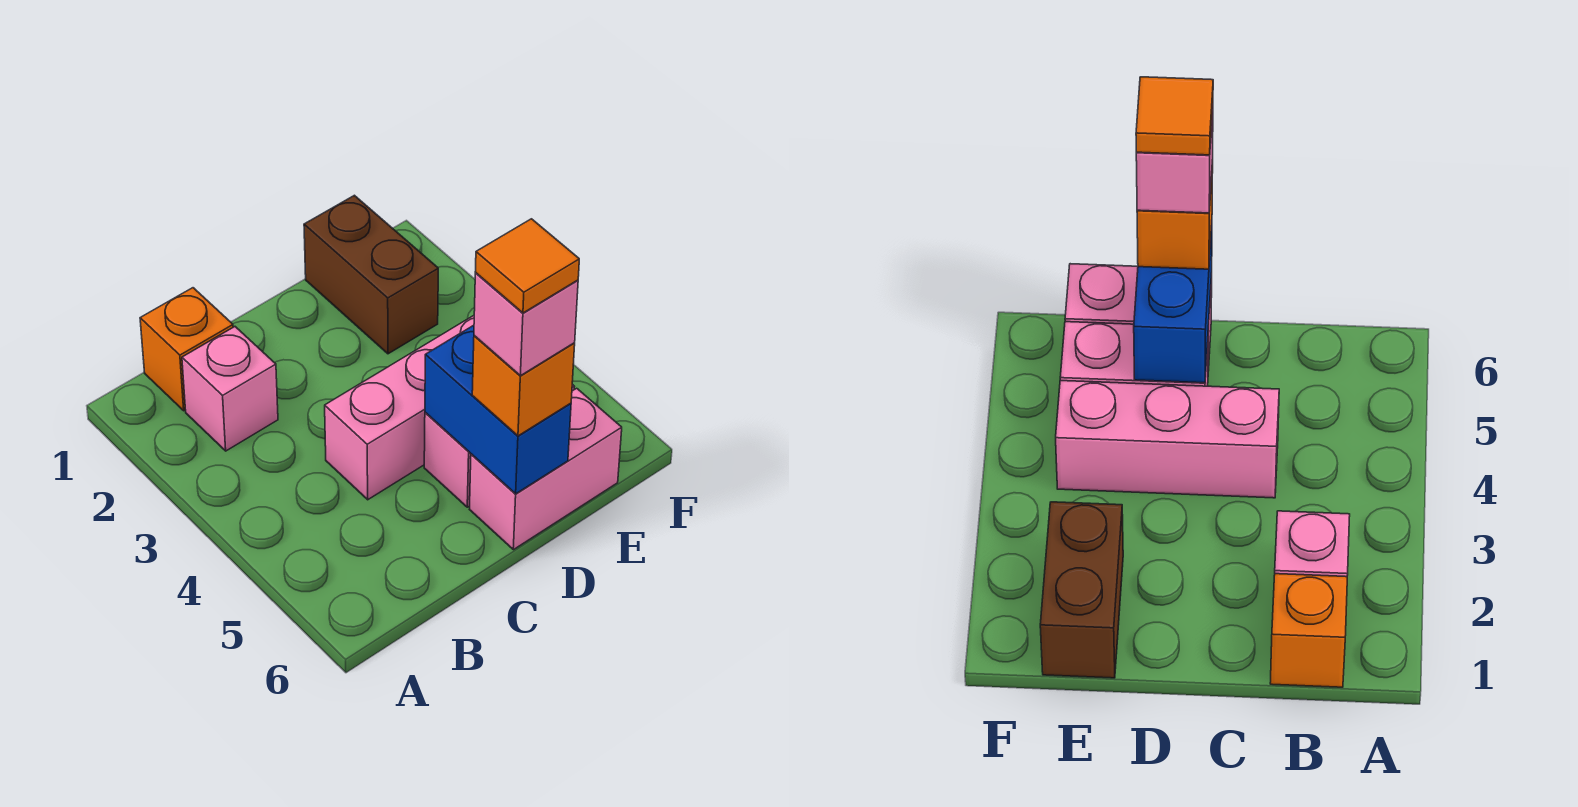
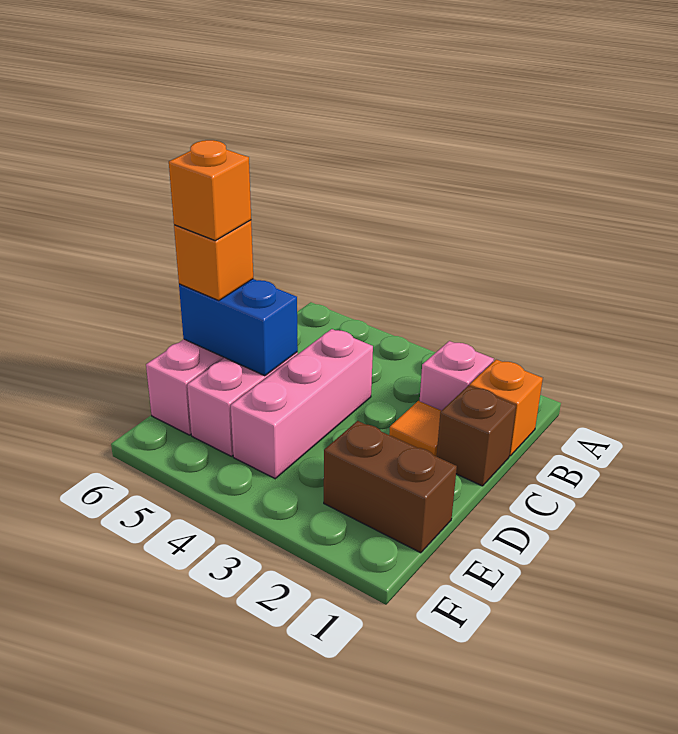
none -> brown 1x1 brick [437,386,516,486]
pink 1x1 brick [474,273,578,376] -> orange 1x1 brick [169,140,251,241]
orange 1x1 tile [475,219,579,313] -> orange 1x1 tile moved to [389,401,441,457]

